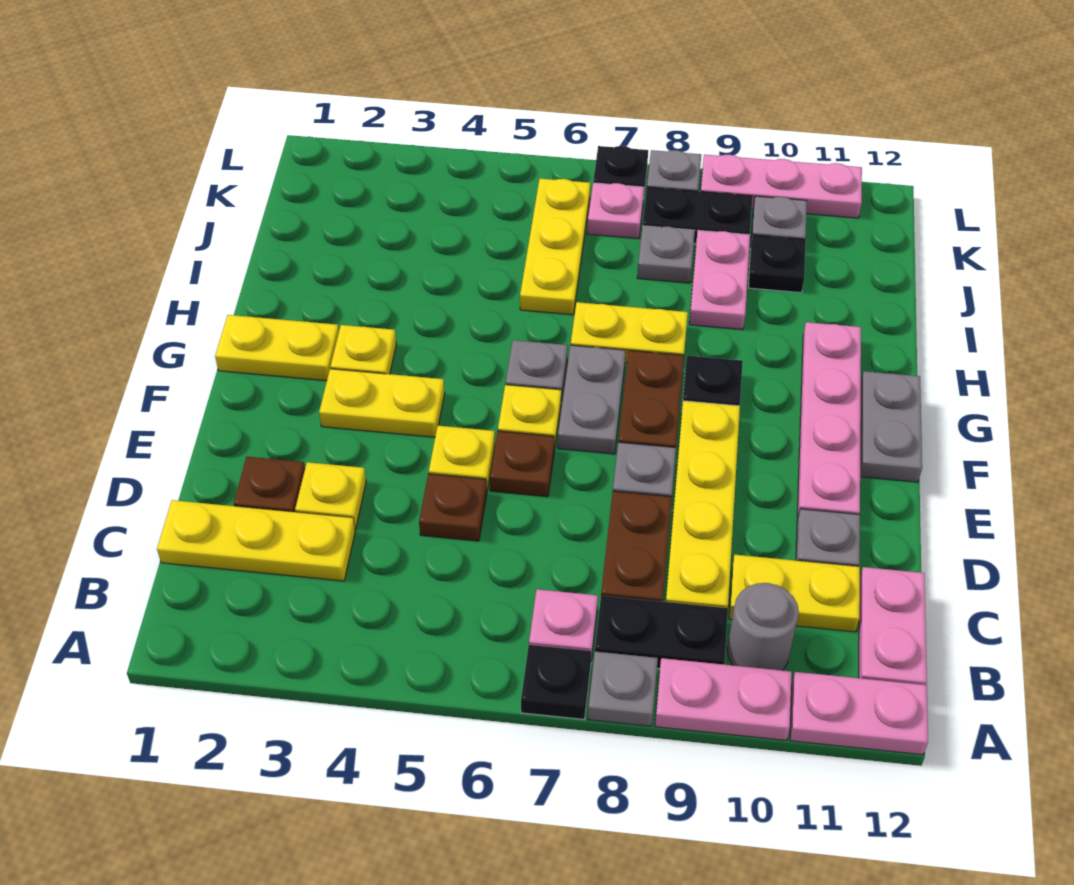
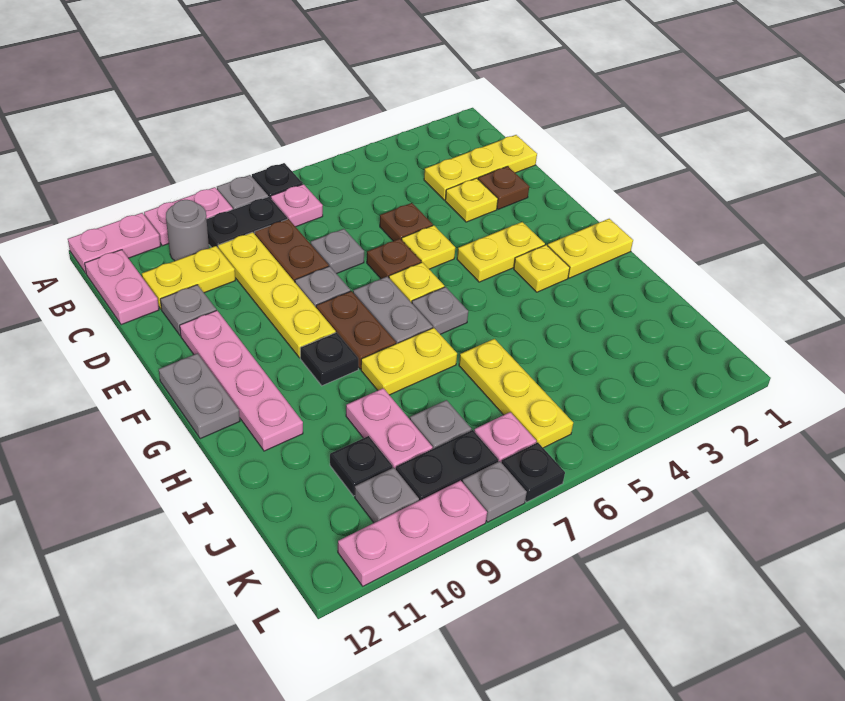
none -> grey 1x1 plate [311,229,364,274]

